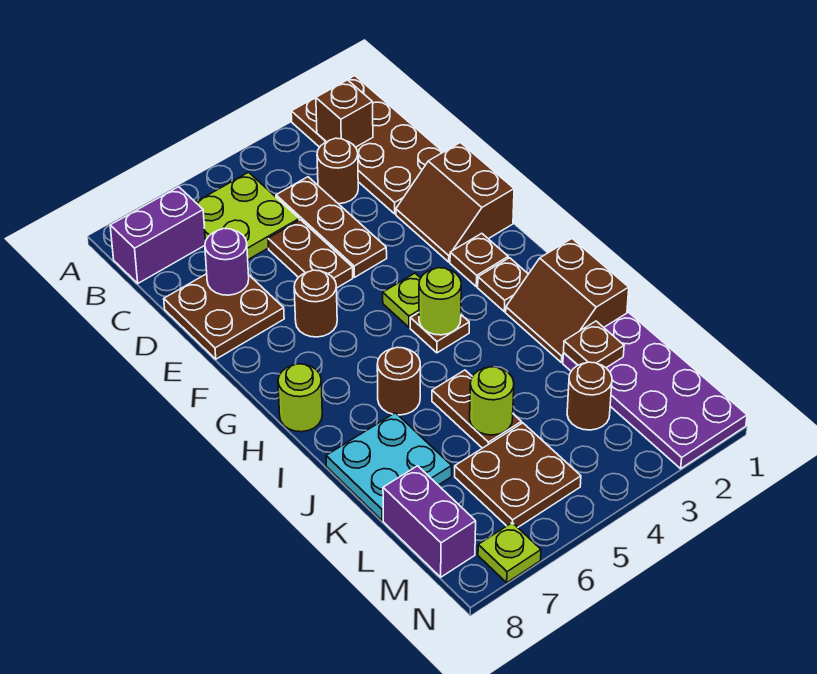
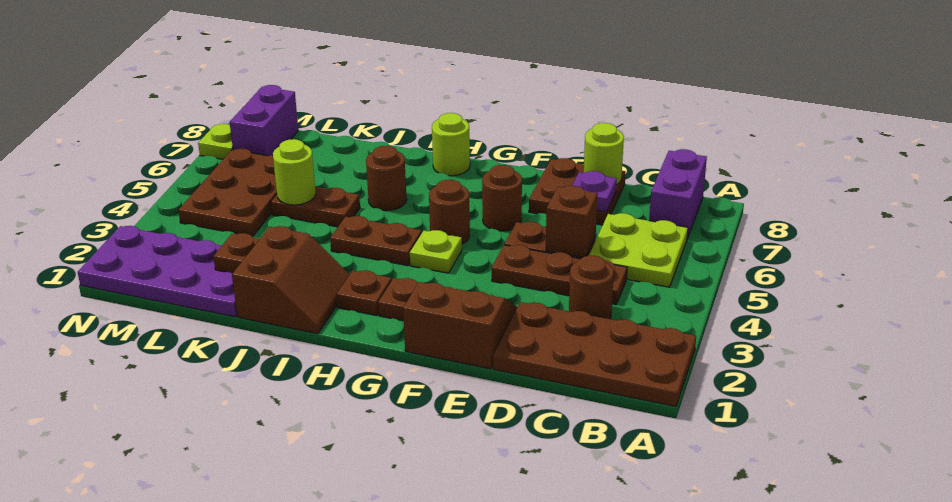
brown 1x1 brick [316,80,373,147] -> brown 1x1 brick moved to [546,186,598,257]
purple 1x1 round brick [205,229,249,295] -> purple 1x1 plate [572,171,617,212]
brown 1x1 plate [410,313,469,353] -> brown 1x2 plate [330,216,422,266]
lime 1x1 round brick [419,268,461,335] -> lime 1x1 round brick moved to [584,123,624,185]
brown 2x2 slope [506,239,629,363] -> brown 2x2 slope turned to [232,226,350,334]
cyan 2x2 plate [326,413,452,520] -> none
brown 1x1 round brick [567,362,612,430] -> brown 1x1 round brick moved to [429,180,470,244]
brown 2x2 plate [455,423,581,527] -> brown 2x3 plate [178,149,277,237]
purple 1x2 brick [383,466,476,577] -> purple 1x2 brick turned to [230,85,298,156]

